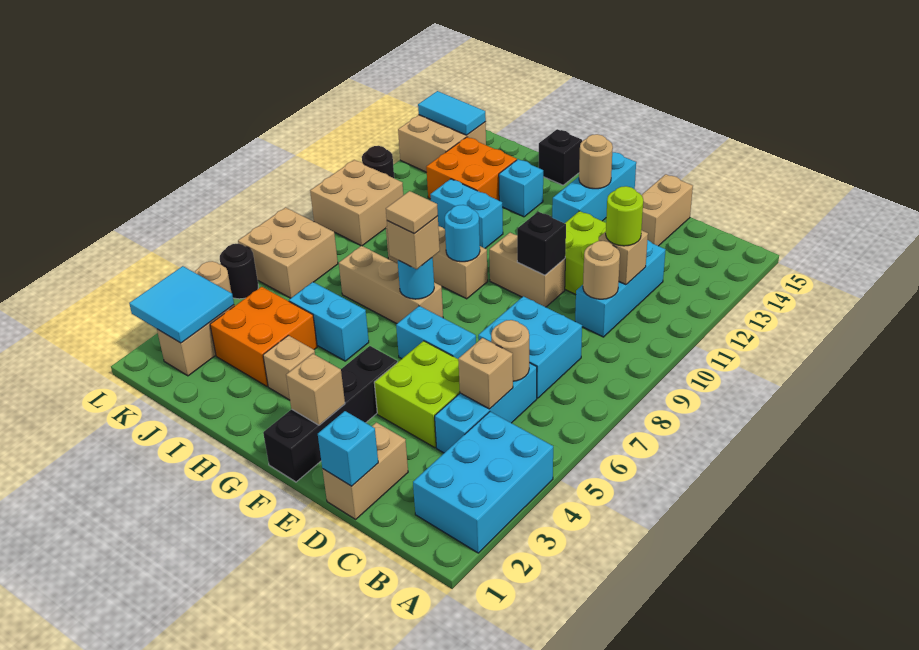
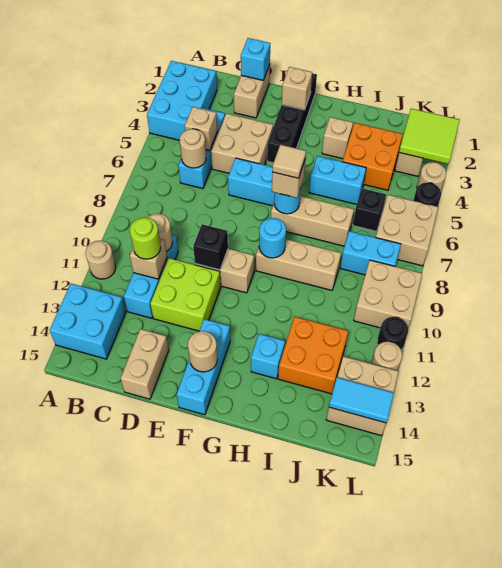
none -> tan 1x1 round brick [86,241,116,279]
cyan 2x2 brick [478,296,582,398] -> cyan 2x2 brick moved to [50,284,126,359]
lime 2x2 brick [374,341,460,448] -> tan 2x2 brick [211,113,273,173]
cyan 1x2 brick [430,179,503,248] -> cyan 1x2 brick moved to [340,231,401,275]
black 1x1 brick [539,129,582,185] -> black 1x1 brick moved to [353,189,386,232]
cyan 2x2 tile [129,266,234,343] -> lime 2x2 tile [399,109,460,164]
none -> tan 1x1 round brick [371,342,402,371]

